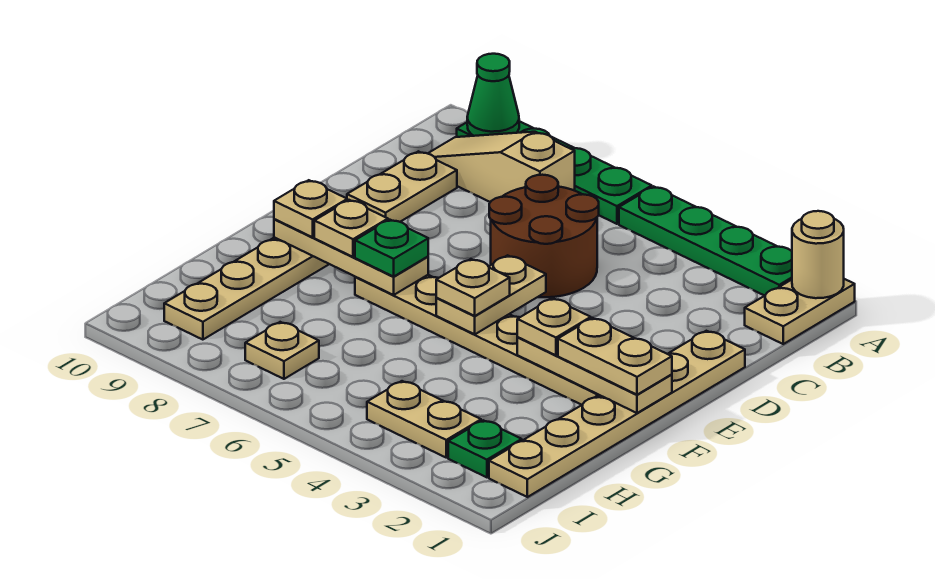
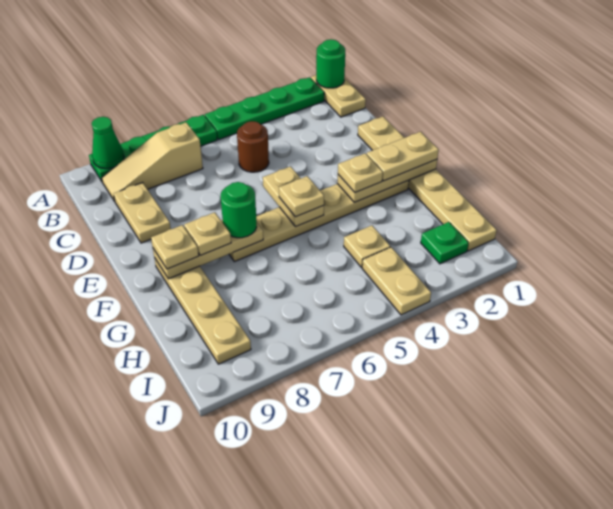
tan 1x1 round brick [792,211,844,298] -> green 1x1 round brick [316,39,345,88]
brown 2x2 round brick [489,175,599,297] -> brown 1x1 round brick [237,121,269,172]
green 1x1 plate [355,220,428,277] -> green 1x1 round brick [221,182,257,238]
tan 1x2 plate [367,381,481,458] -> tan 1x2 plate turned to [362,247,431,315]
tan 1x1 plate [245,322,319,379] -> tan 1x1 plate moved to [344,225,390,267]

